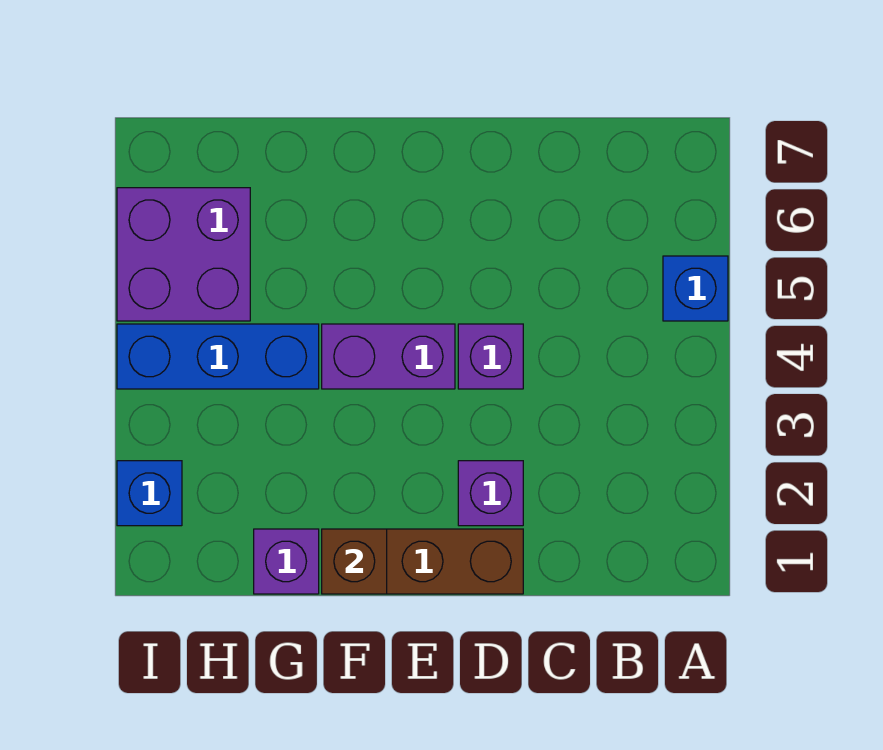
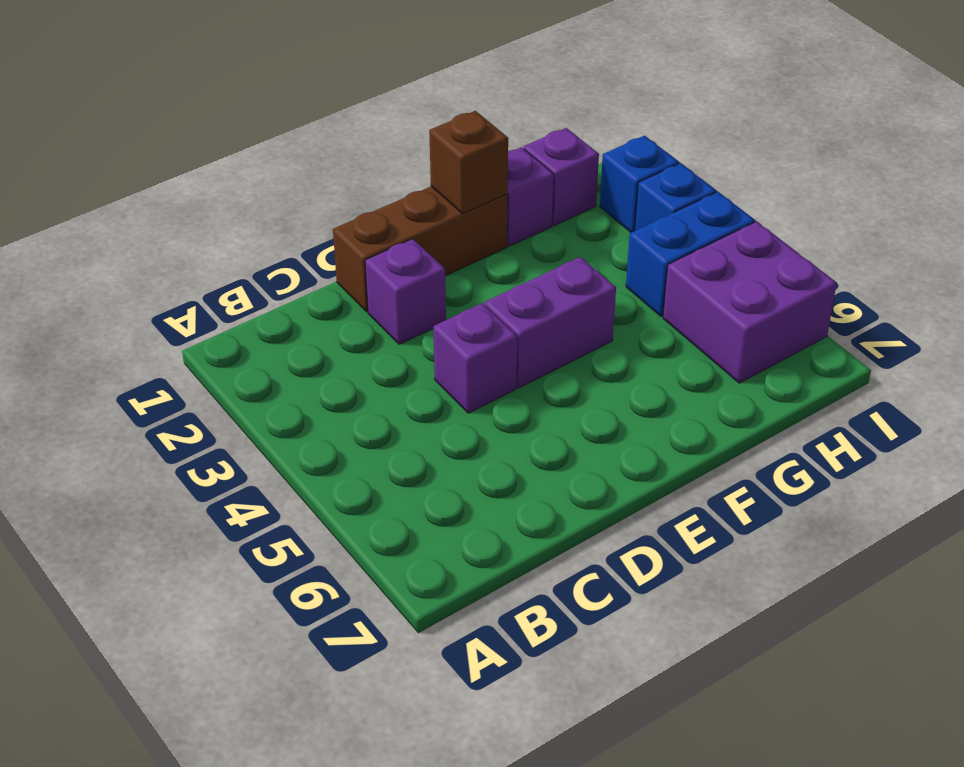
blue 1x1 brick [663,256,728,321] -> blue 1x1 brick moved to [635,163,716,231]
blue 1x3 brick [117,324,319,389] -> blue 1x2 brick [626,192,755,317]
none -> purple 1x1 brick [524,128,599,226]

